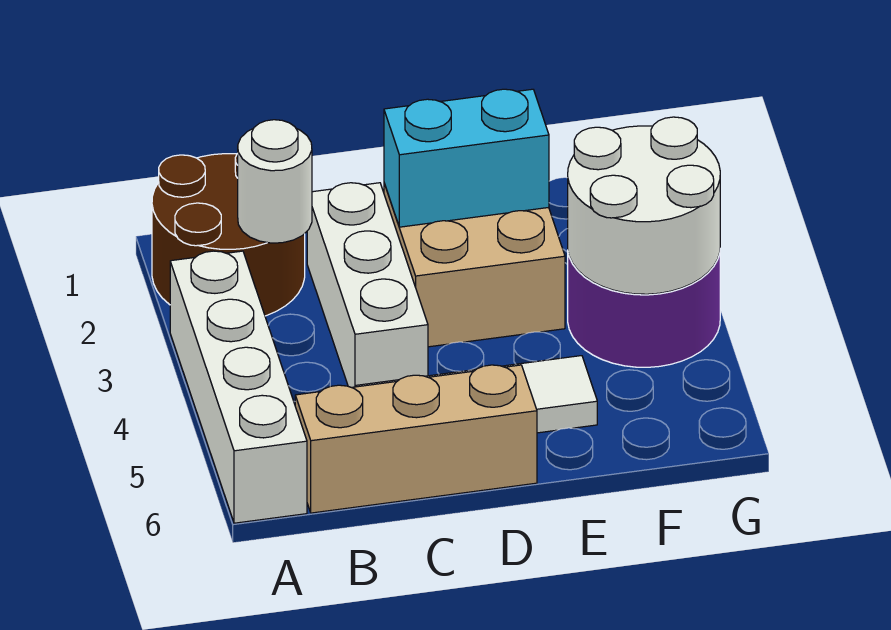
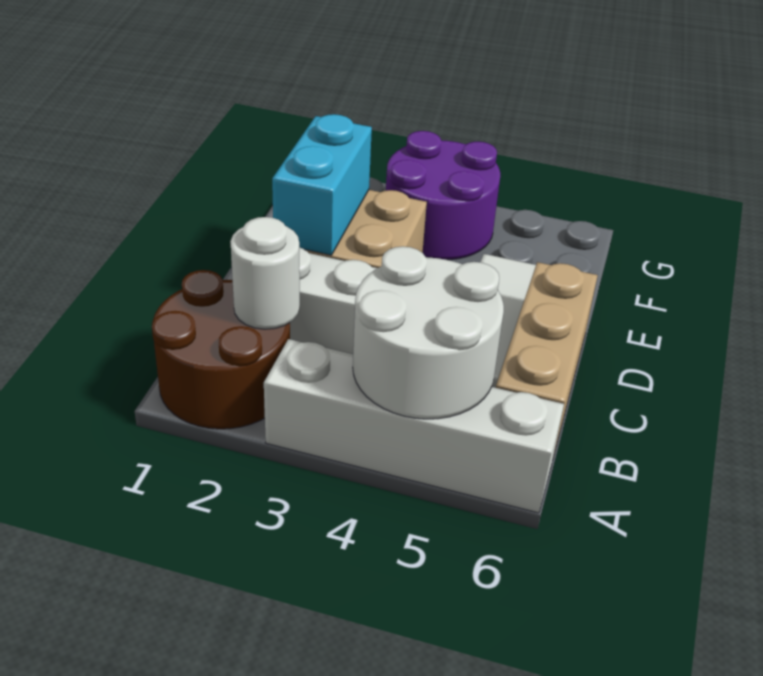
white 2x2 round brick [568,117,720,294] -> white 2x2 round brick moved to [353,246,504,419]

